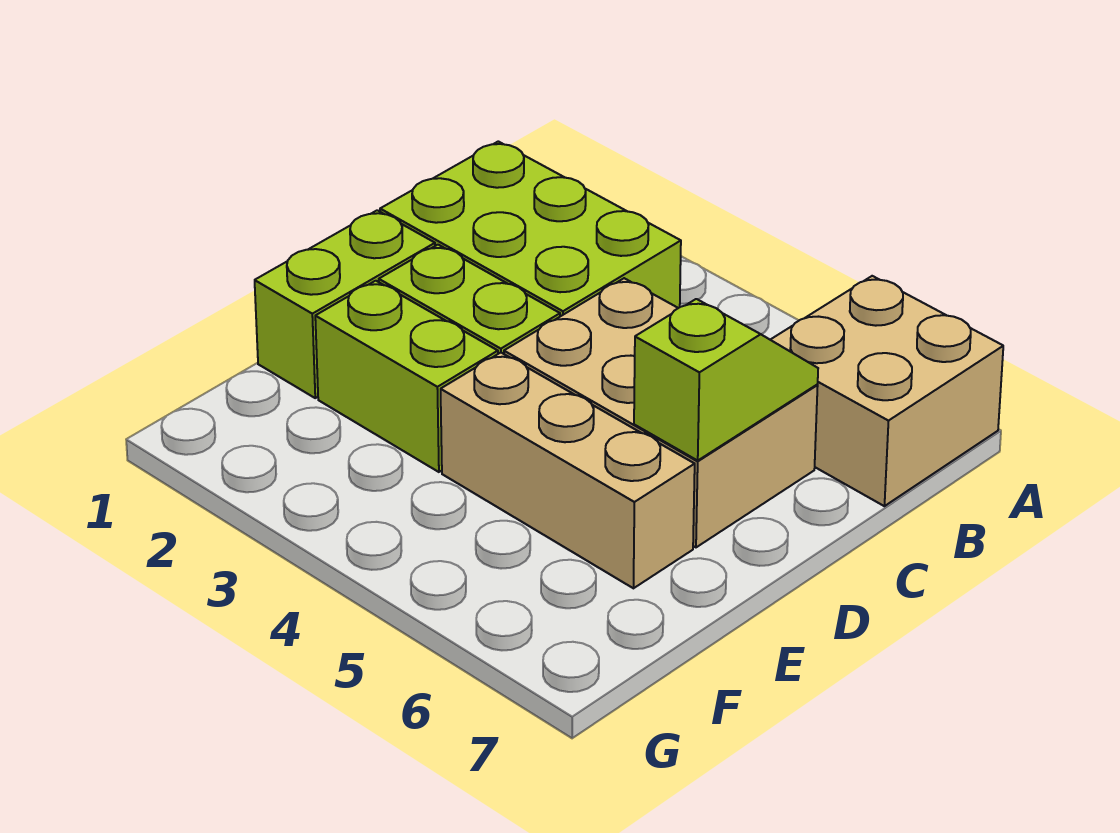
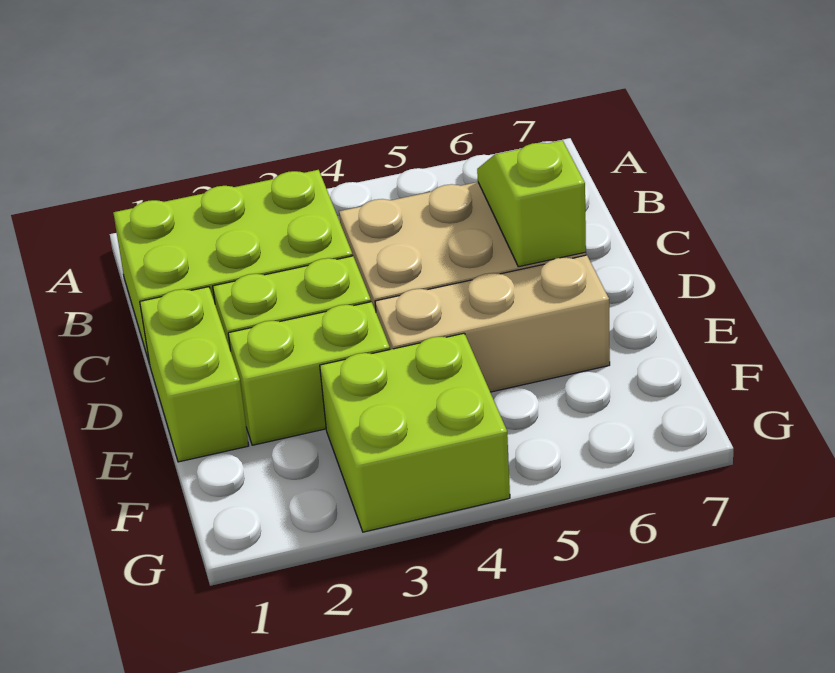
tan 2x2 brick [771,276,1003,506] -> none
none -> lime 2x2 brick [320,333,510,532]

